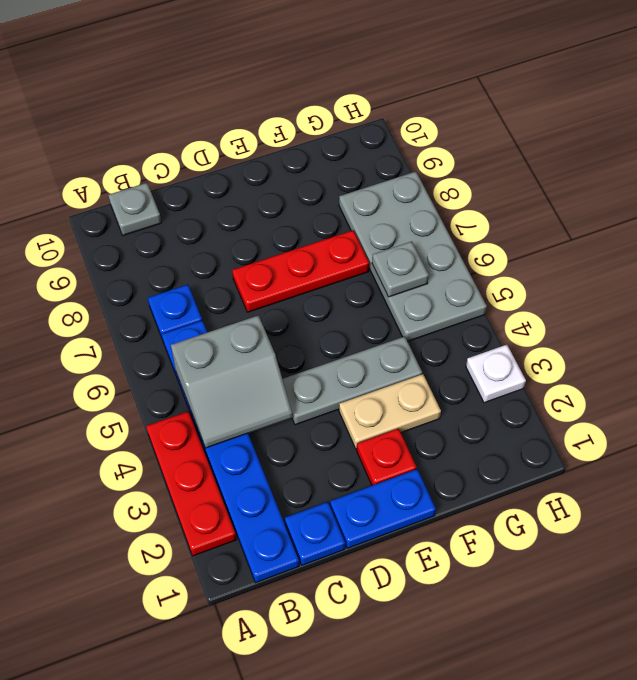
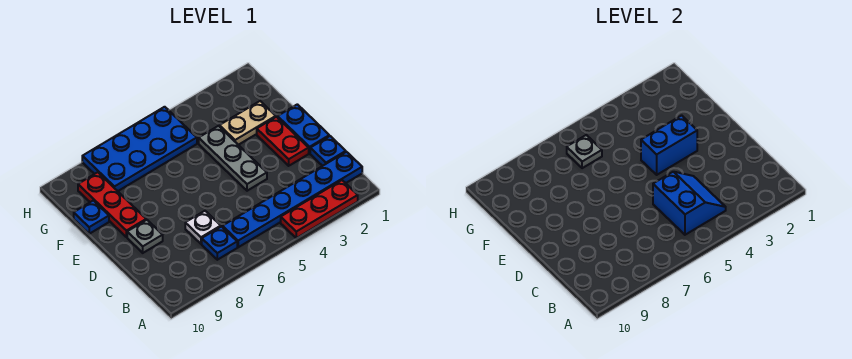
grey 2x2 slope [171,315,293,448] -> blue 2x2 slope [653,172,726,235]
grey 1x1 plate [108,183,161,235] -> grey 1x1 plate moved to [127,220,163,253]
red 1x3 plate [232,230,369,312] -> red 1x3 plate moved to [78,172,146,237]
red 1x1 plate [357,429,417,485] -> red 1x2 plate [257,117,309,166]
tan 1x2 plate [339,374,441,449] -> tan 1x2 plate turned to [219,101,276,145]
none -> blue 1x2 brick [641,115,697,175]
none -> blue 1x1 plate [74,201,109,234]
grey 2x4 plate [339,172,487,341] -> blue 2x4 plate [82,107,197,191]
white 1x1 plate [466,345,526,403] -> white 1x1 plate moved to [185,211,221,244]

